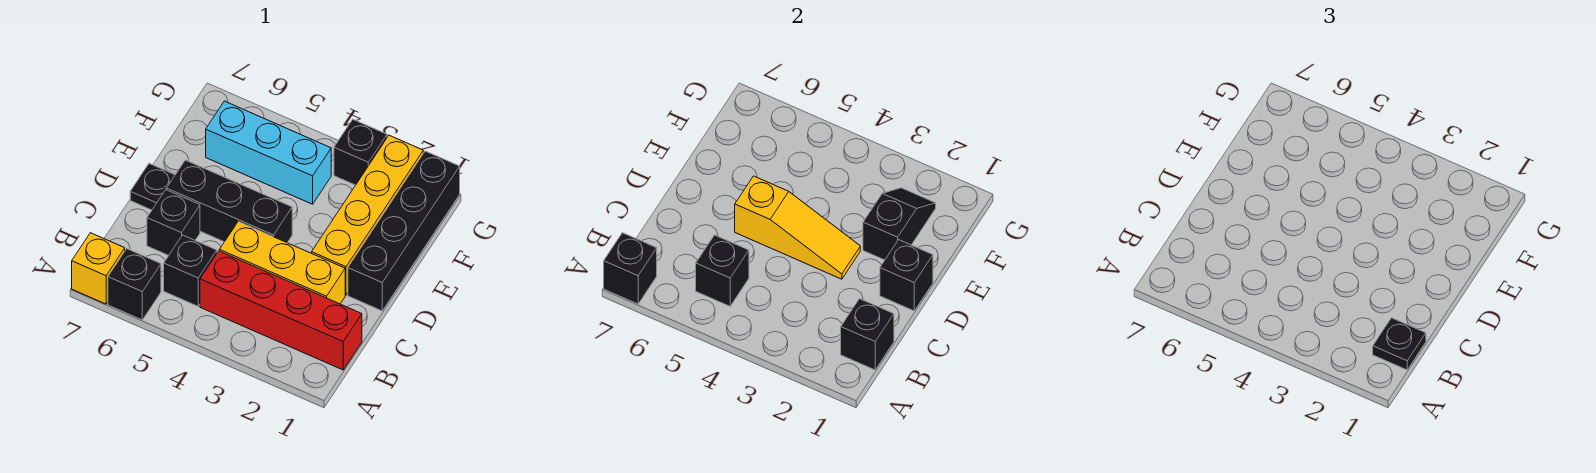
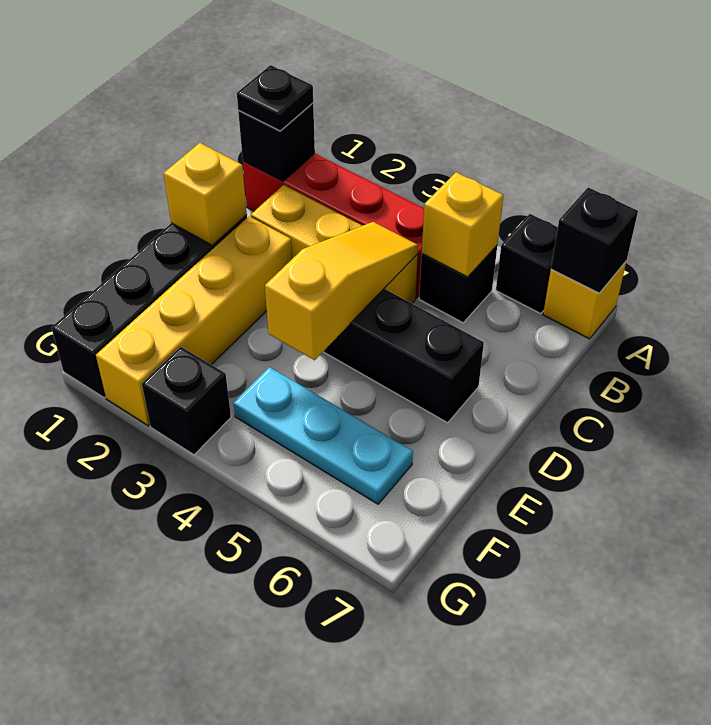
black 1x1 brick [696,235,749,306] -> yellow 1x1 brick [422,172,503,277]
black 1x1 brick [147,190,200,255] -> none
black 1x1 brick [880,240,933,311] -> yellow 1x1 brick [164,143,247,246]
yellow 1x3 slope [735,176,860,279] -> yellow 1x3 slope turned to [265,222,418,360]
black 1x1 plate [130,164,175,210] -> none
black 1x2 slope [863,188,936,260] -> none
cyan 1x3 brick [206,101,331,204] -> cyan 1x3 plate [234,367,413,504]

